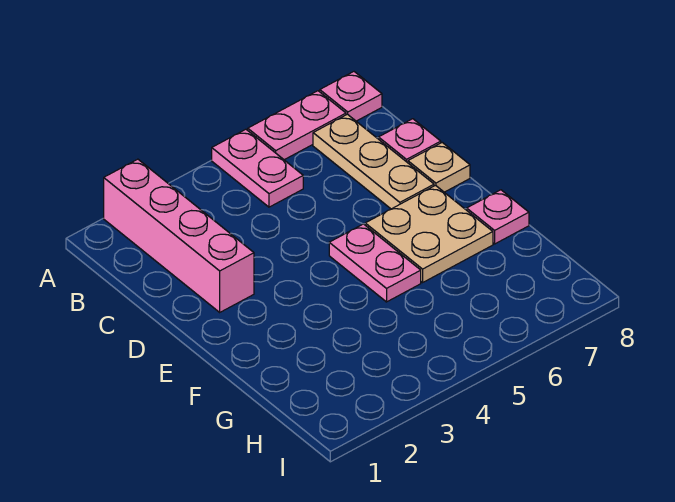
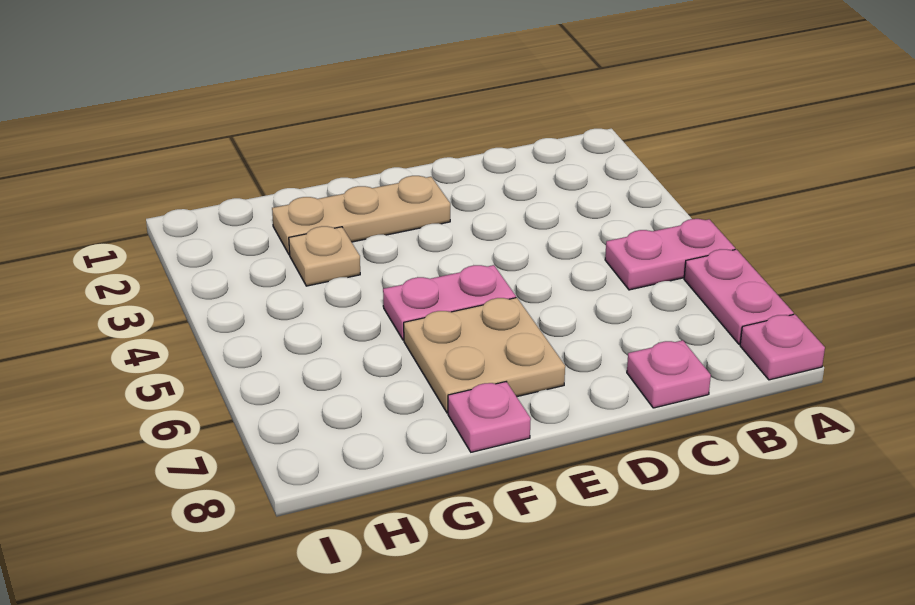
pink 1x4 brick [104,159,254,312] -> none
tan 1x3 plate [313,114,434,209] -> tan 1x3 plate moved to [272,176,450,255]
tan 1x1 plate [408,143,470,192] -> tan 1x1 plate moved to [289,226,360,286]

